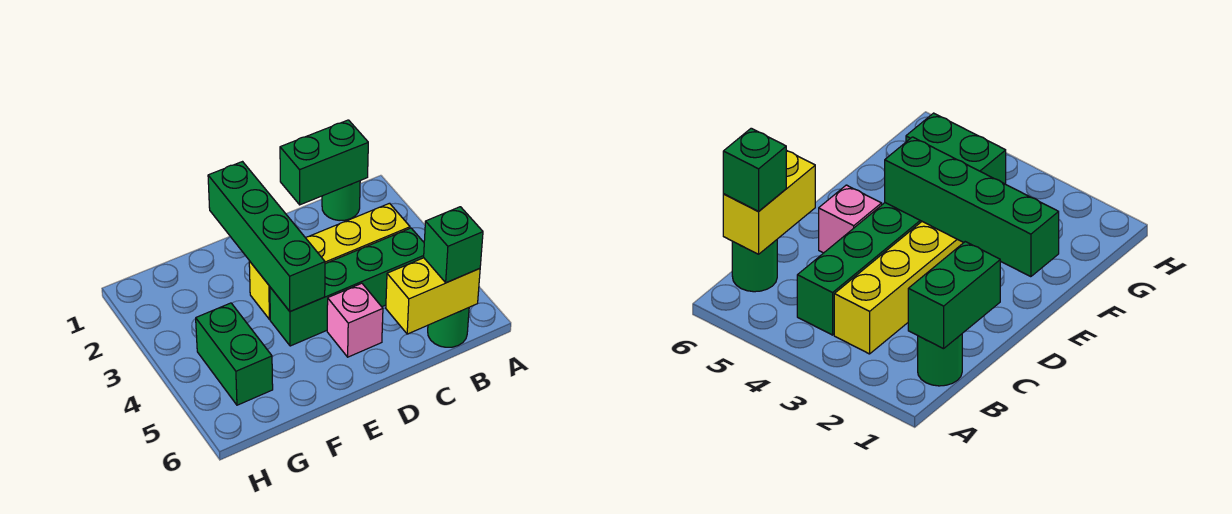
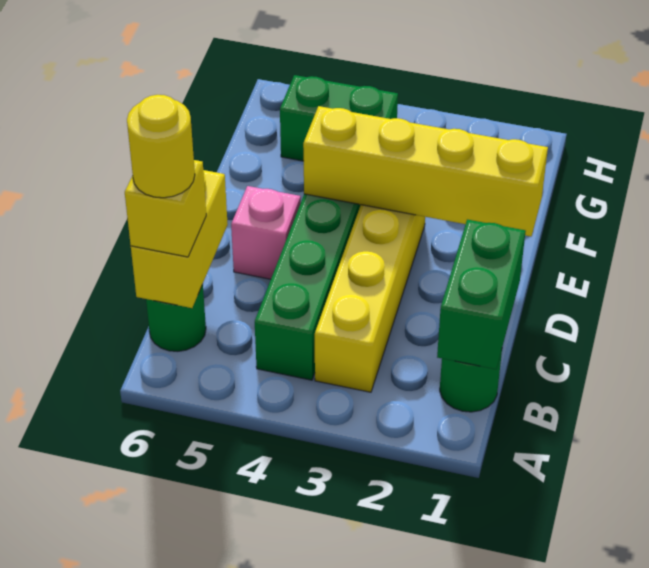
green 1x1 brick [424,207,483,283] -> yellow 1x1 brick [125,160,206,257]
none -> yellow 1x1 round brick [127,95,195,198]
green 1x4 brick [208,162,325,312] -> yellow 1x4 brick [303,106,548,236]

